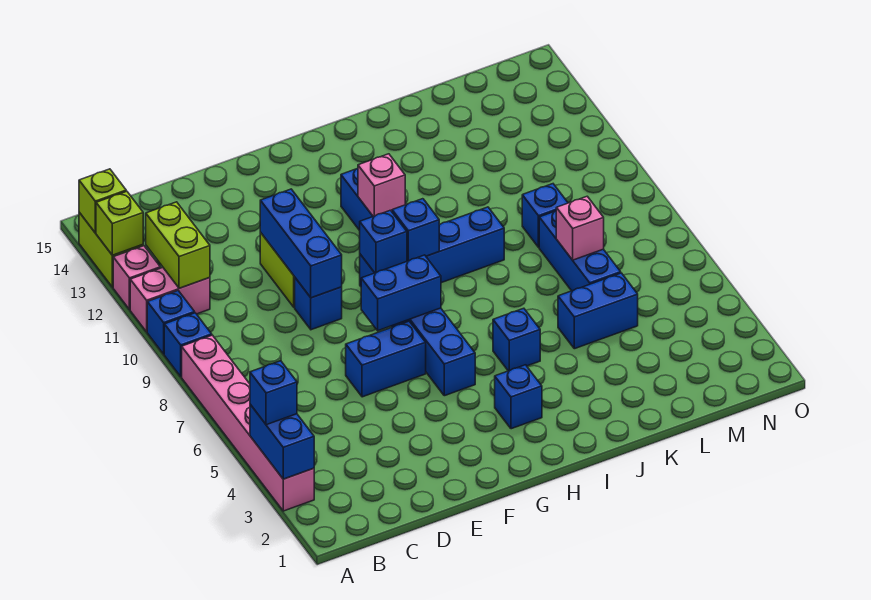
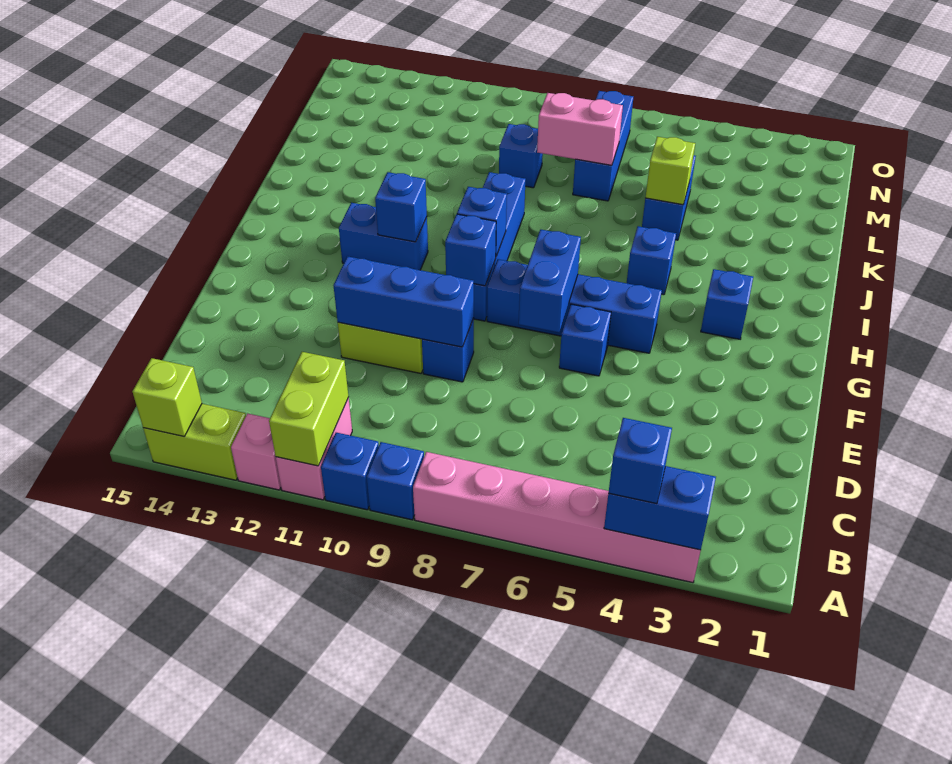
lime 1x1 brick [96,191,143,255] -> lime 1x1 brick moved to [645,137,695,205]
lime 1x2 brick [146,202,210,288] -> lime 1x2 brick turned to [269,352,349,466]
blue 1x2 brick [346,321,426,397] -> blue 1x1 brick [559,304,611,376]
pink 1x1 brick [358,154,405,216] -> blue 1x1 brick [375,172,427,242]
blue 1x3 brick [539,211,621,291] -> blue 1x3 brick turned to [573,91,633,201]
pink 1x1 brick [556,196,604,260] -> pink 1x2 brick [537,93,623,165]

